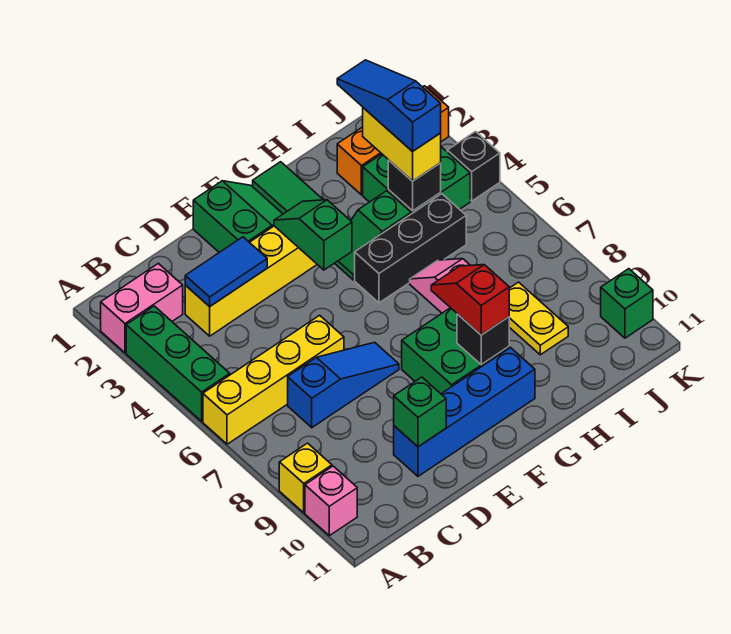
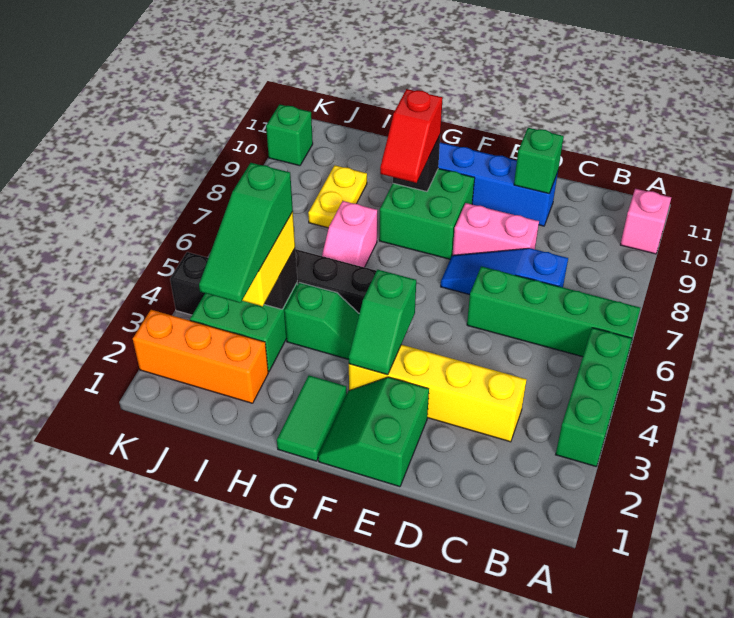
pink 1x2 brick [101,263,183,353] -> pink 1x2 brick moved to [452,203,539,255]
yellow 1x4 brick [203,315,344,444] -> green 1x4 brick [467,266,640,357]
yellow 1x1 brick [279,443,332,513] -> none
blue 1x2 tile [185,237,267,307] -> none
blue 1x3 slope [337,60,441,152] -> green 1x3 slope [199,163,293,303]

